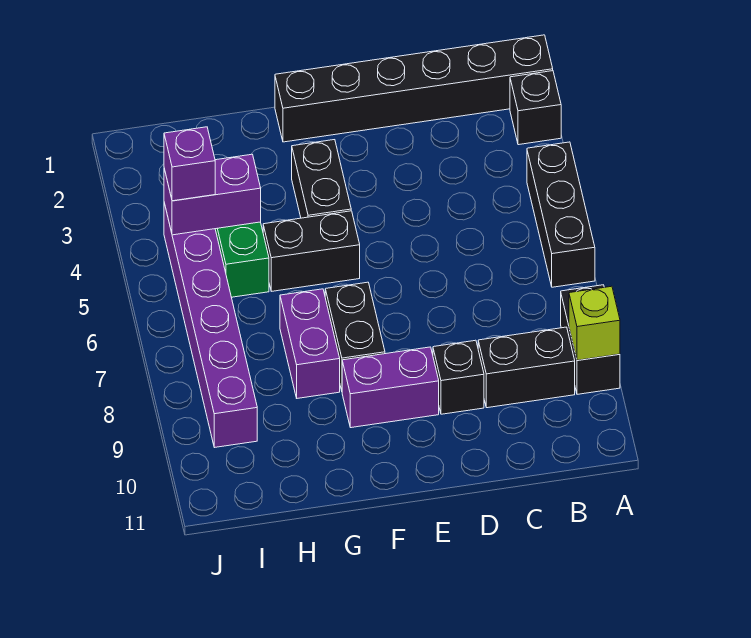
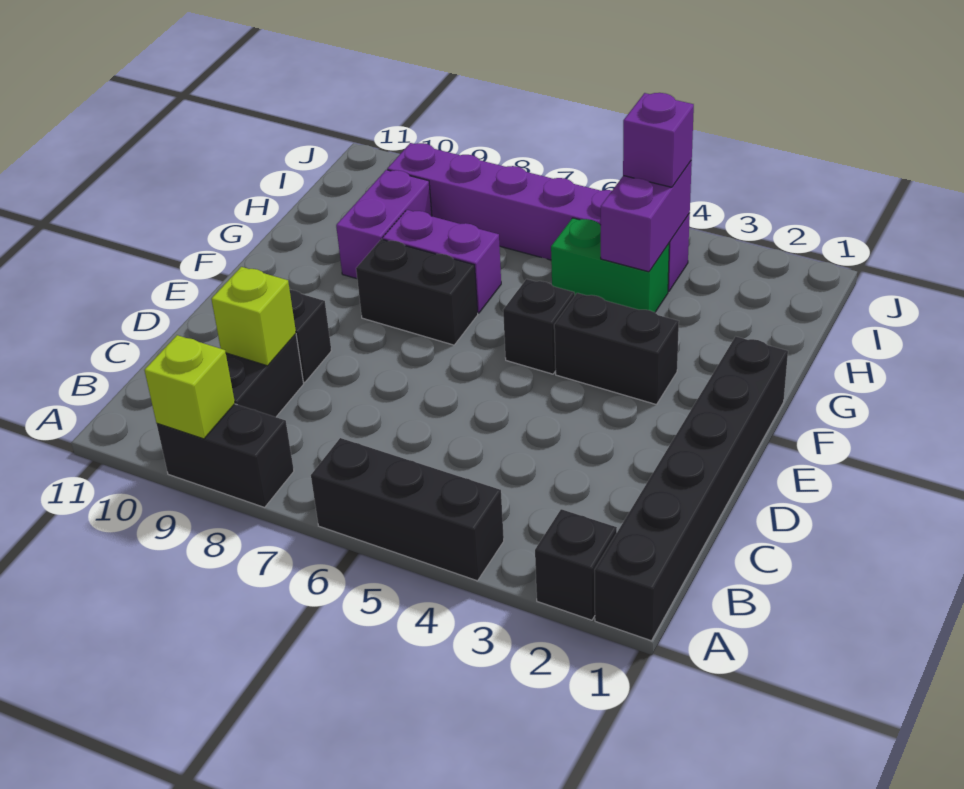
none -> lime 1x1 brick [211,267,296,366]
purple 1x2 brick [342,347,439,428] -> purple 1x2 brick moved to [336,170,432,279]
black 1x2 brick [263,211,360,291] -> black 1x1 brick [503,279,575,374]

